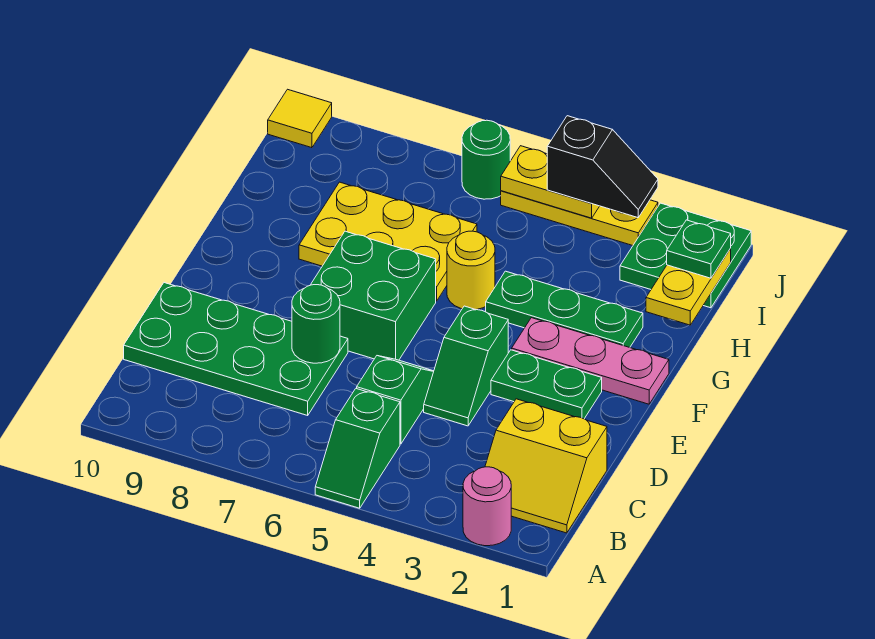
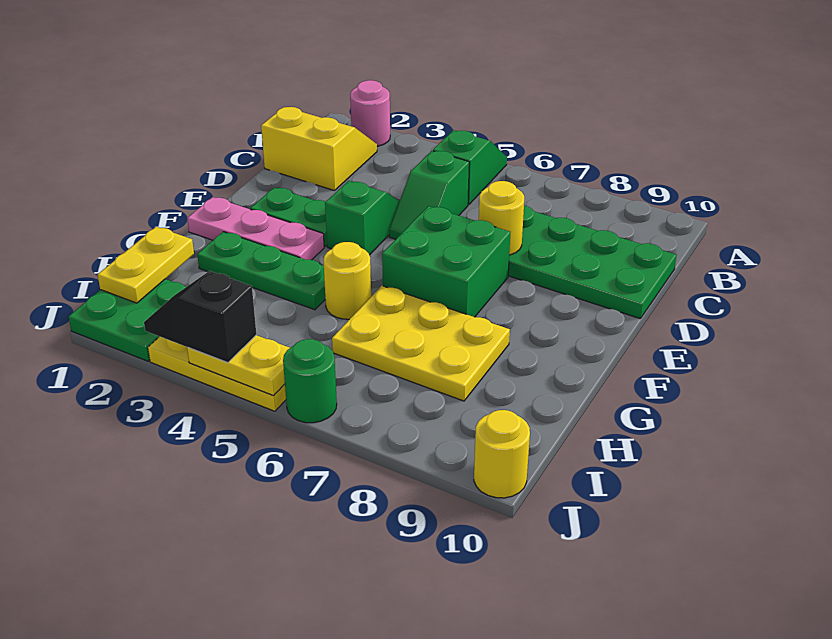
green 1x1 round brick [292,285,340,363] -> yellow 1x1 round brick [479,181,524,255]
green 1x1 plate [667,220,731,278] -> none
yellow 1x1 tile [268,89,332,148] -> yellow 1x1 round brick [474,410,530,498]

